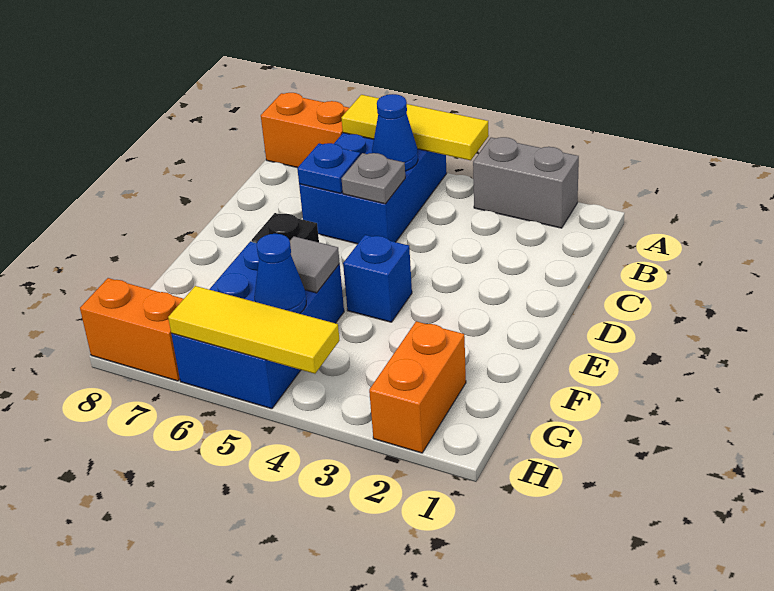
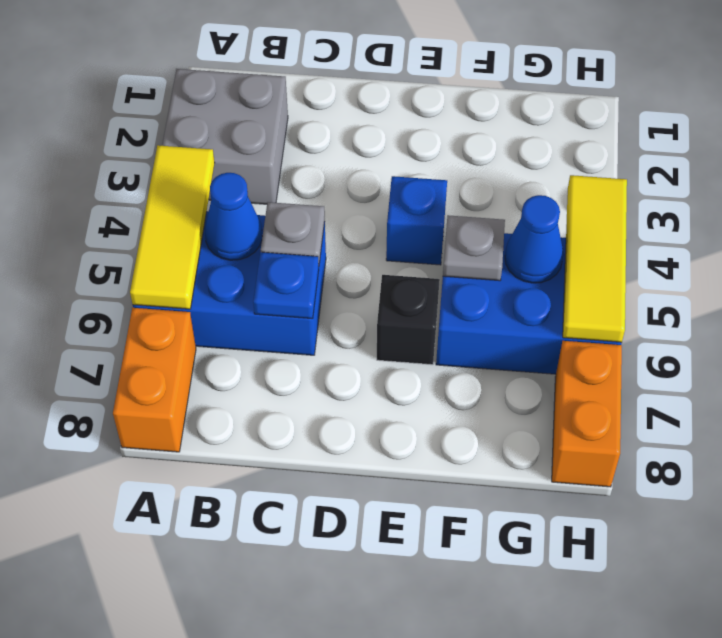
grey 1x2 brick [473,137,579,228] -> grey 2x2 brick [162,69,288,204]
grey 1x1 tile [290,236,340,293] -> grey 1x1 plate [443,215,505,281]
orange 1x2 brick [369,321,466,453] -> none

